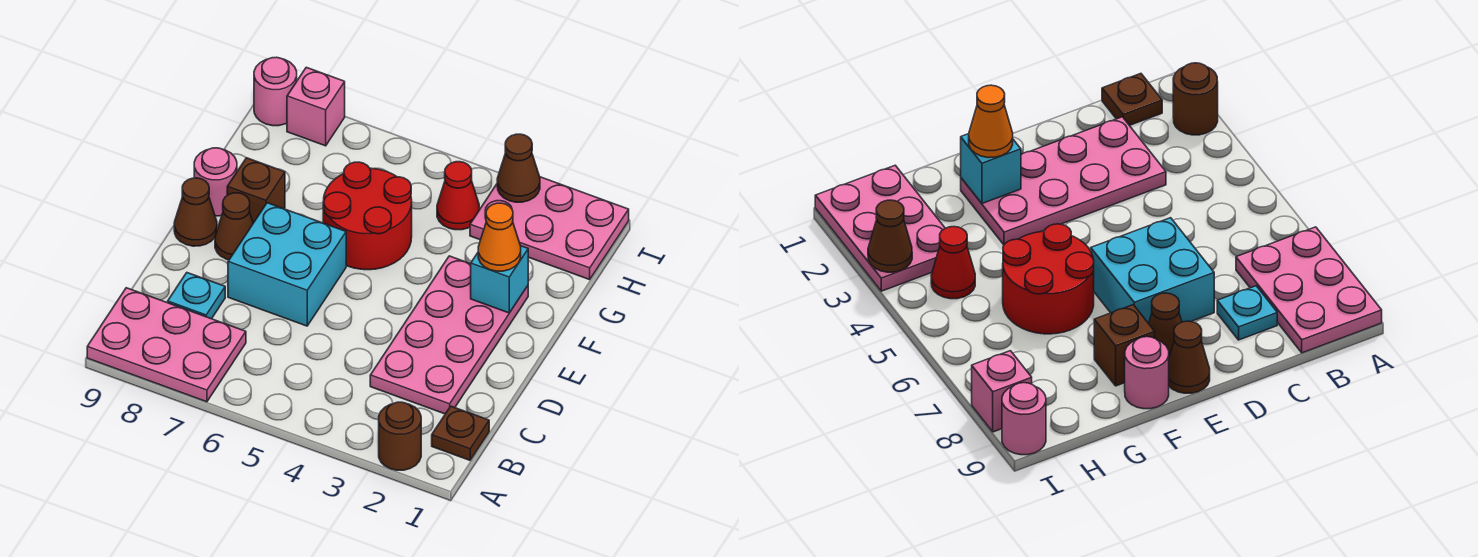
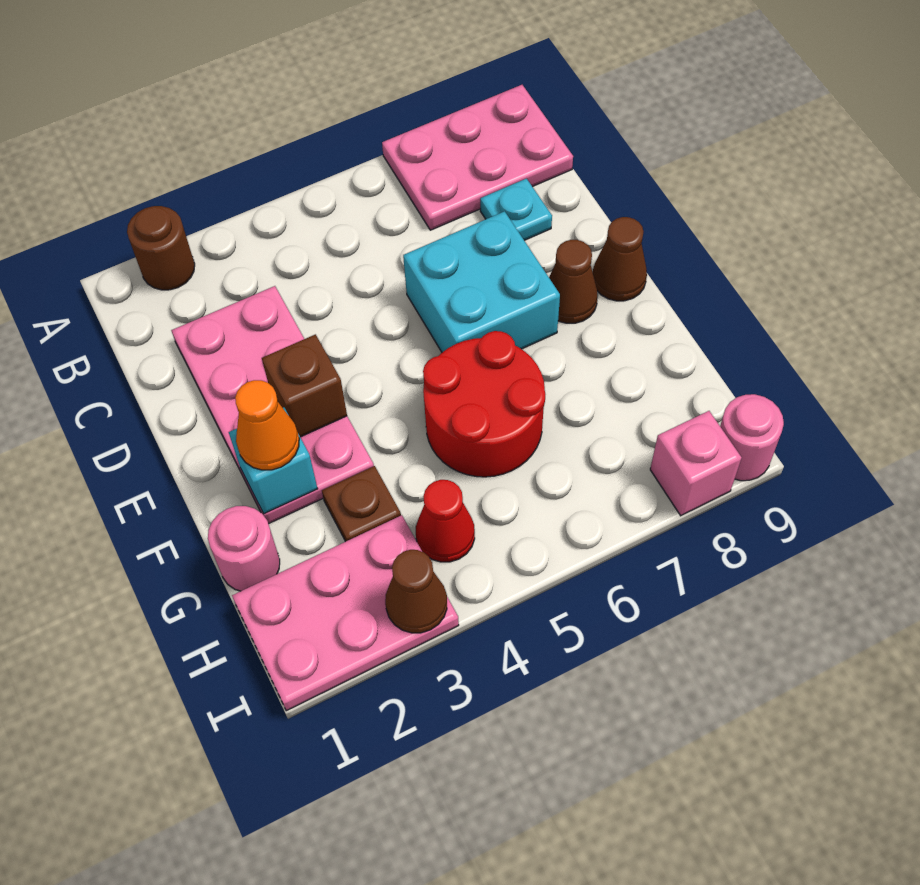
brown 1x1 plate [432,406,489,460] -> brown 1x1 plate moved to [322,466,401,542]
brown 1x1 brick [227,158,285,223] -> brown 1x1 brick moved to [262,334,347,437]
pink 1x1 round brick [194,148,237,216] -> pink 1x1 round brick moved to [208,506,280,591]

